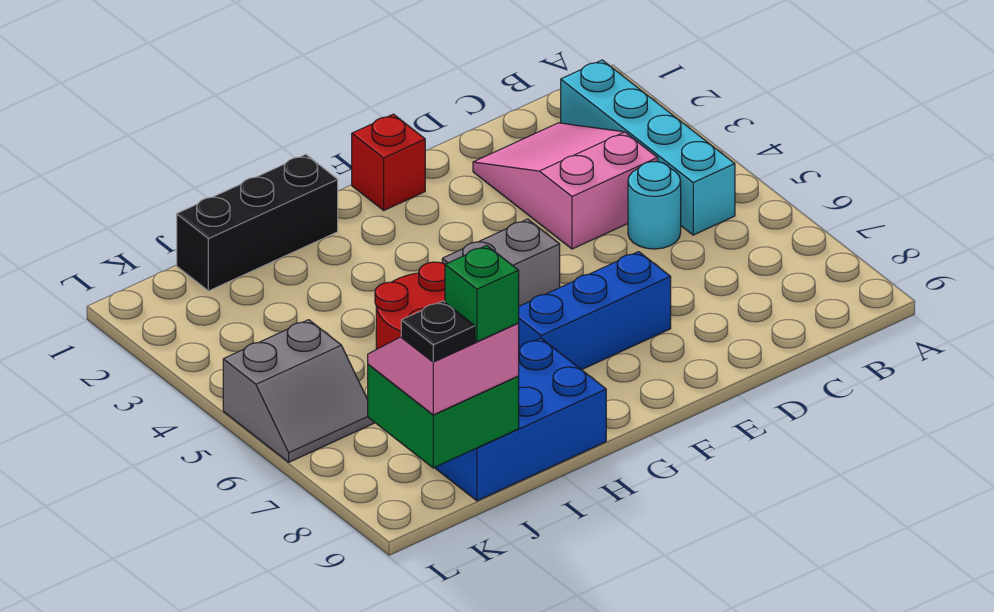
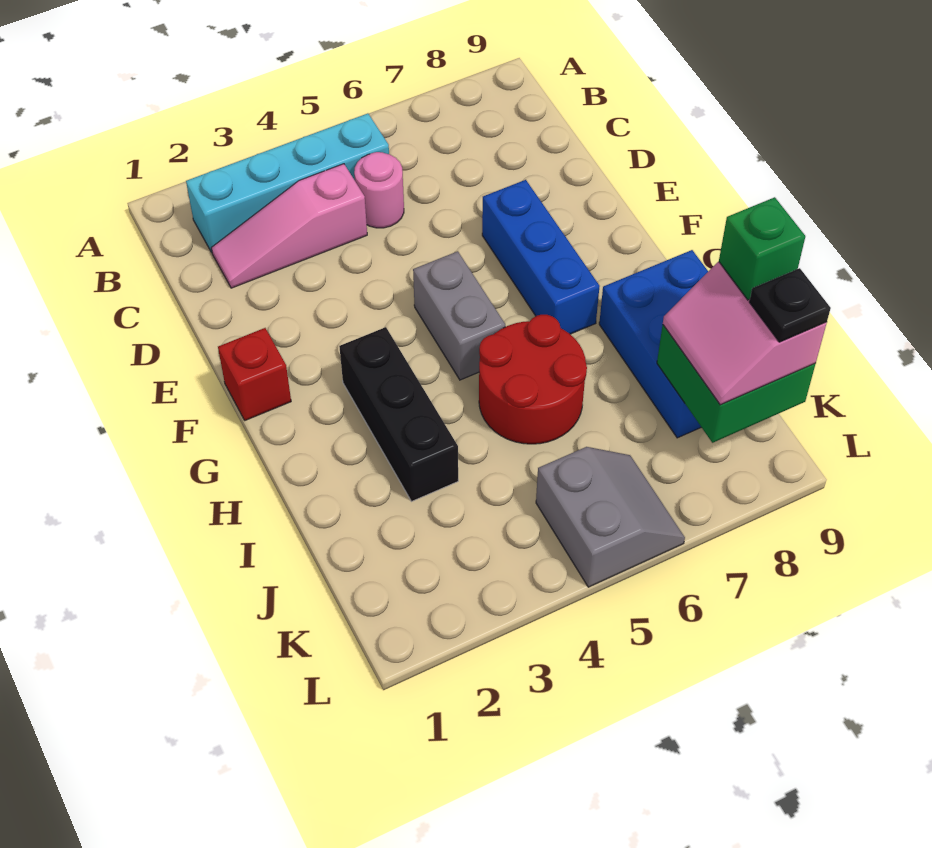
pink 2x3 slope [473,123,658,249] -> pink 1x3 slope [211,164,367,288]
cyan 1x1 round brick [628,162,681,249] -> pink 1x1 round brick [354,152,404,228]
black 1x3 brick [177,154,338,291] -> black 1x3 brick moved to [339,327,458,502]

